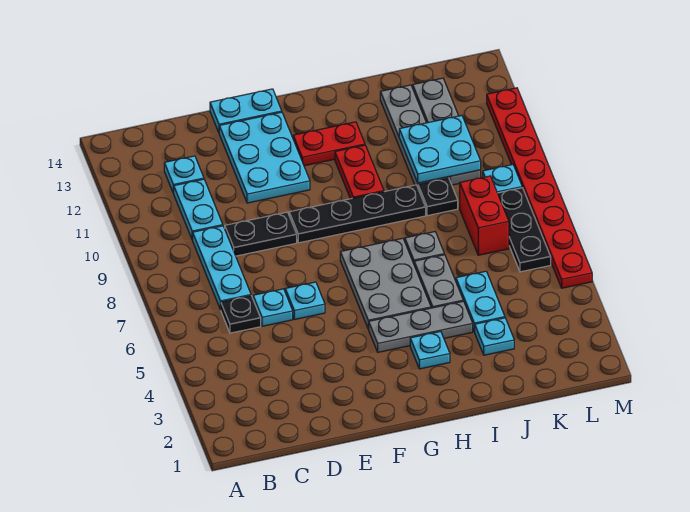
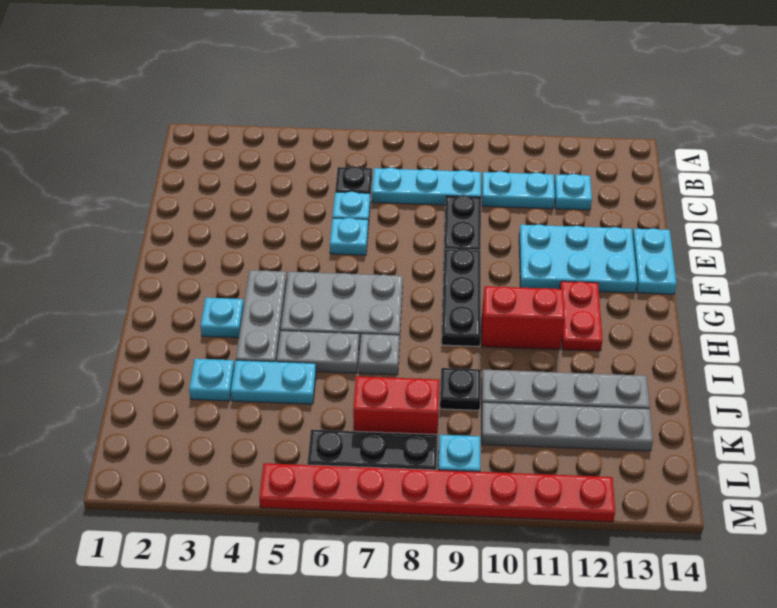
black 1x4 plate [289,185,426,243] -> black 1x3 plate [442,249,481,347]
red 1x2 plate [335,145,384,199] -> red 1x2 brick [482,286,565,350]
cyan 2x2 plate [399,116,481,183] -> none

